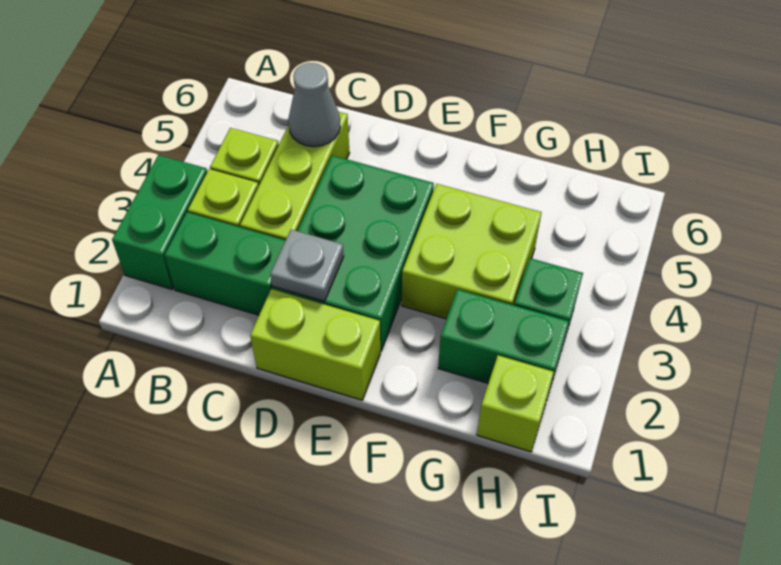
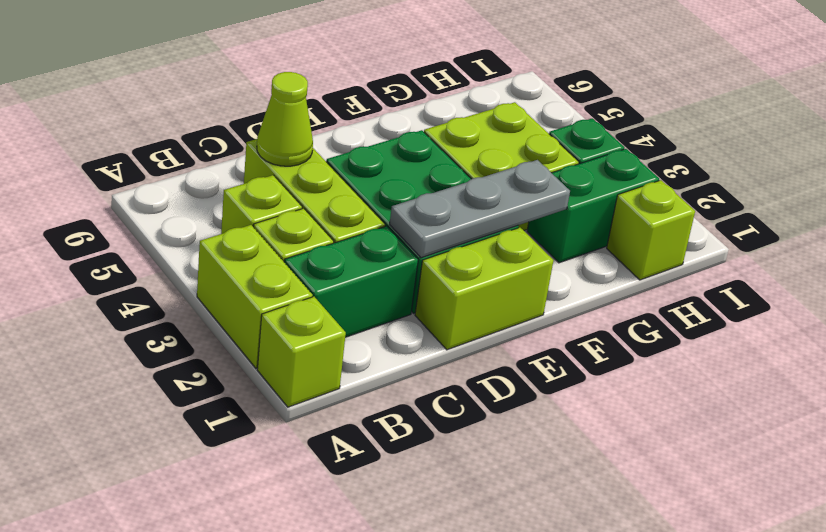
none -> lime 1x1 brick [257,297,346,407]
green 1x2 brick [112,155,207,289] -> lime 1x2 brick [197,225,313,368]
grey 1x1 cone [288,63,340,147] -> lime 1x1 cone [257,72,313,166]
grey 1x1 plate [270,230,344,301] -> grey 1x3 plate [390,160,570,258]

